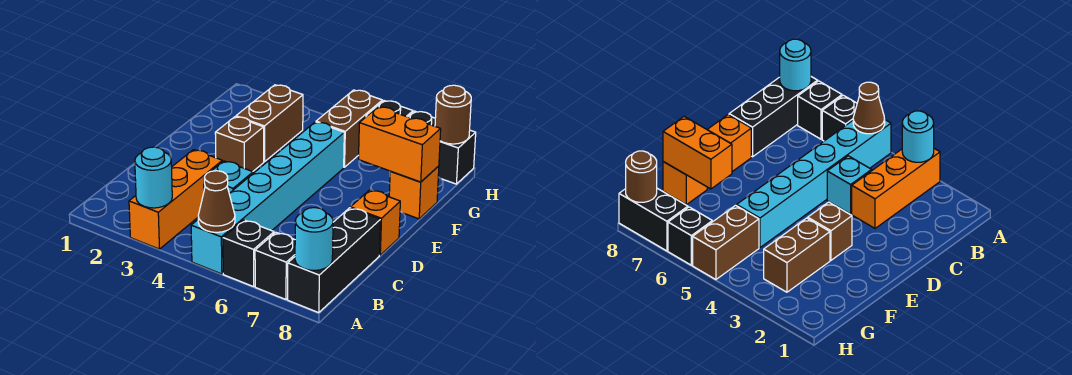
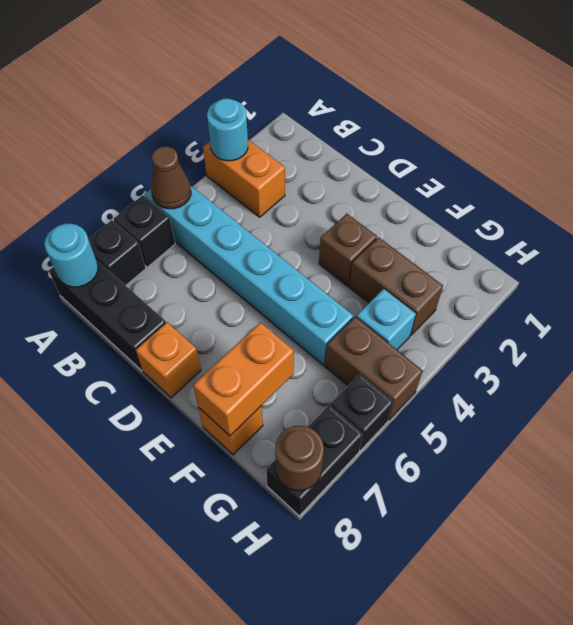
orange 1x3 brick [129,150,222,249] -> orange 1x2 brick [203,140,285,217]
cyan 1x1 brick [204,161,253,193] -> cyan 1x1 brick moved to [356,289,416,350]

